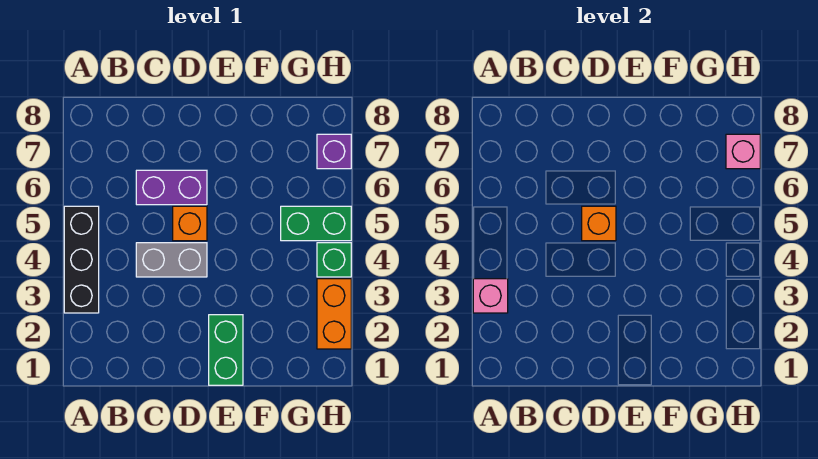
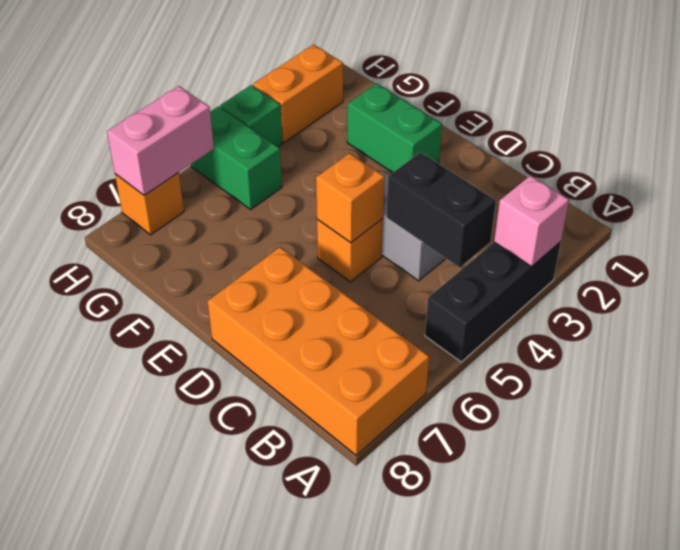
none -> orange 2x4 brick [207,247,429,455]
none -> black 1x2 brick [386,152,496,267]
purple 1x2 brick [136,170,207,205] -> none
green 1x2 brick [209,315,243,385] -> green 1x2 brick turned to [347,83,442,173]
purple 1x1 brick [317,134,351,169] -> orange 1x1 brick [115,173,184,235]
pink 1x1 brick [726,134,760,169] -> pink 1x2 brick [107,86,214,195]

